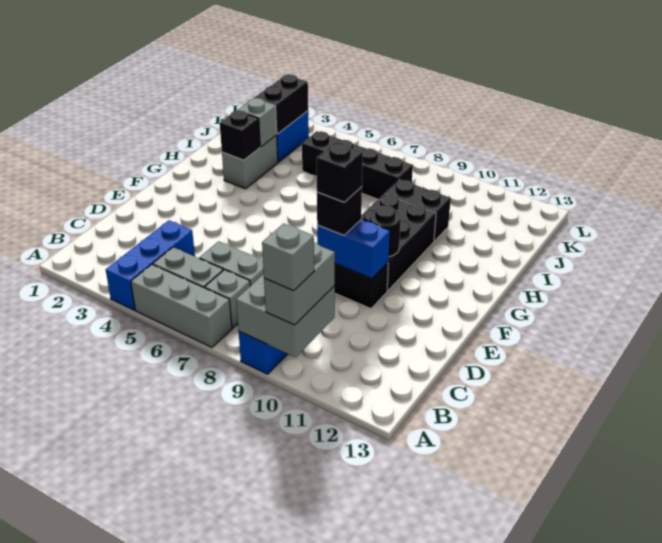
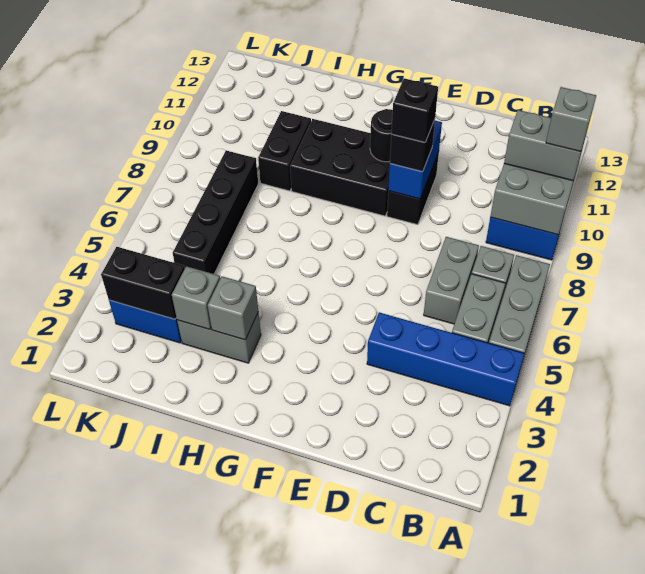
blue 1x3 brick [106,220,195,310] -> blue 1x4 brick [367,312,524,406]
black 1x1 brick [220,111,260,160] -> grey 1x1 brick [208,276,258,340]

